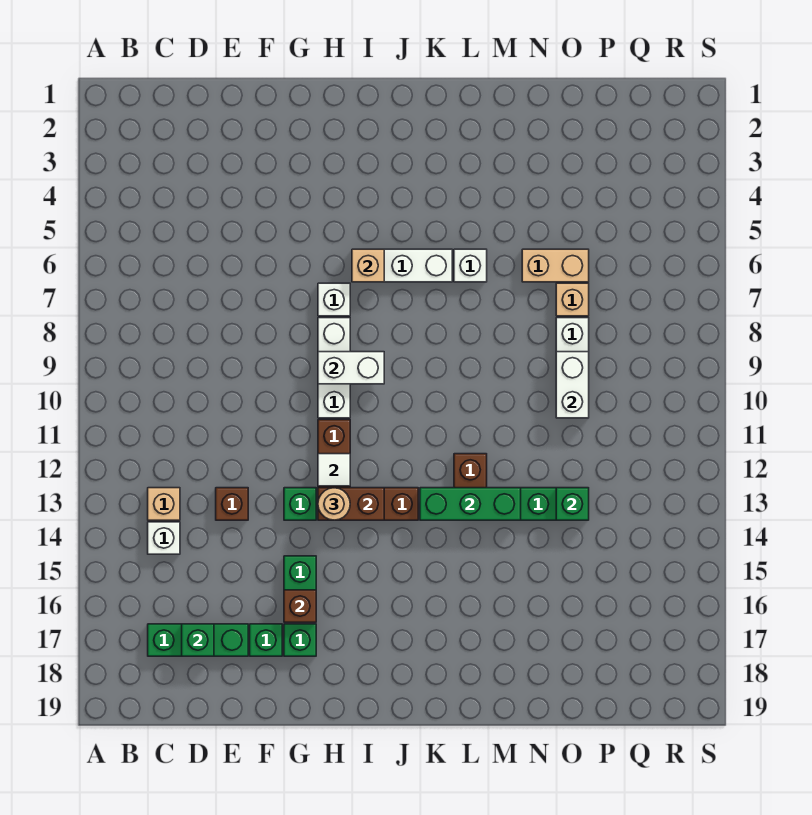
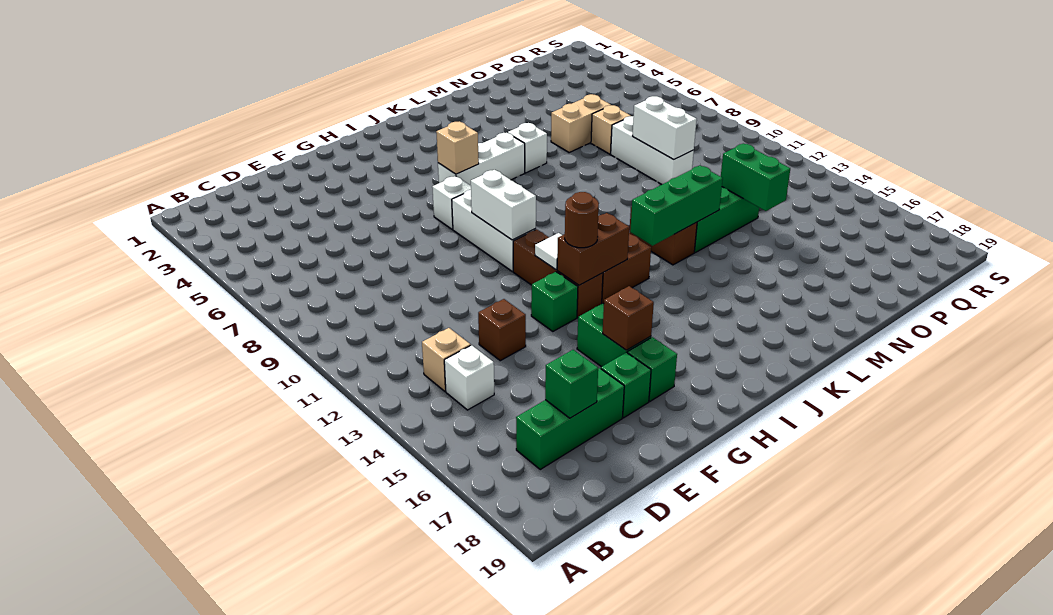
white 1x2 brick [318,352,384,384] -> white 1x2 brick turned to [471,170,536,240]
tan 1x1 round brick [318,488,350,520] -> brown 1x1 round brick [565,192,599,248]
green 1x1 brick [556,488,589,520] -> green 1x2 brick [721,143,790,211]

